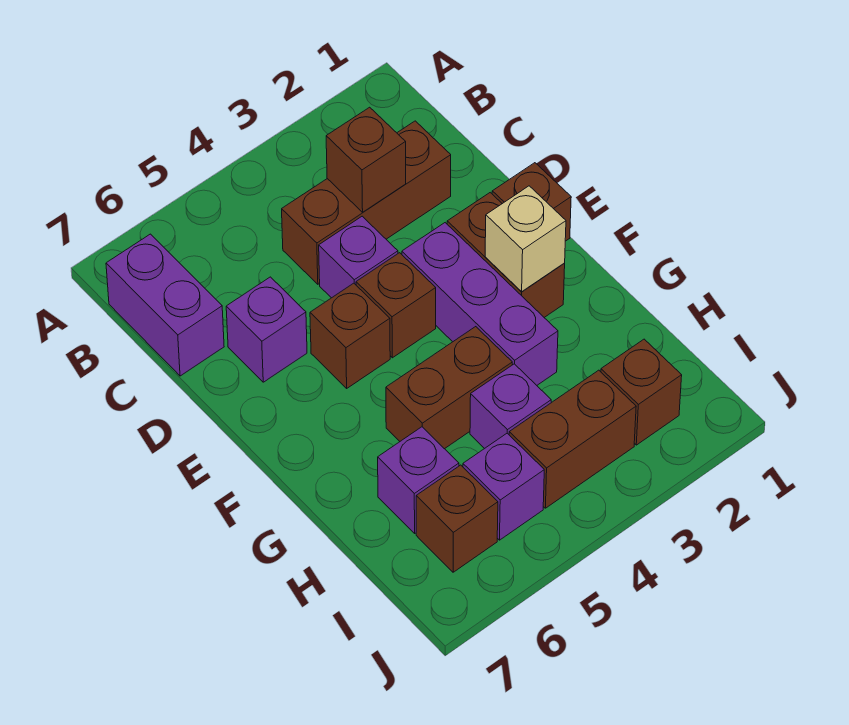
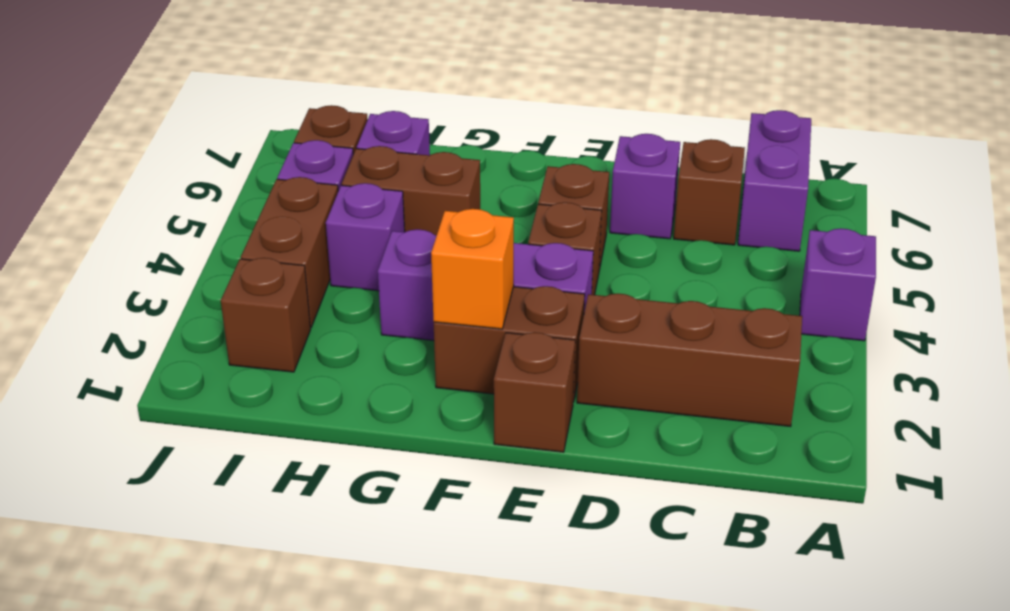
purple 1x2 brick [106,234,224,376] -> purple 1x2 brick turned to [738,110,811,251]
brown 1x3 brick [282,121,451,284] -> brown 1x3 brick turned to [577,293,802,427]
brown 1x1 brick [326,107,406,212] -> brown 1x1 brick moved to [674,139,745,245]
purple 1x1 brick [319,216,398,298] -> purple 1x1 brick moved to [800,228,876,341]
tan 1x1 brick [485,186,566,291] -> orange 1x1 brick [431,209,514,329]
brown 1x2 brick [386,327,512,449] -> brown 1x2 brick turned to [342,146,480,235]

